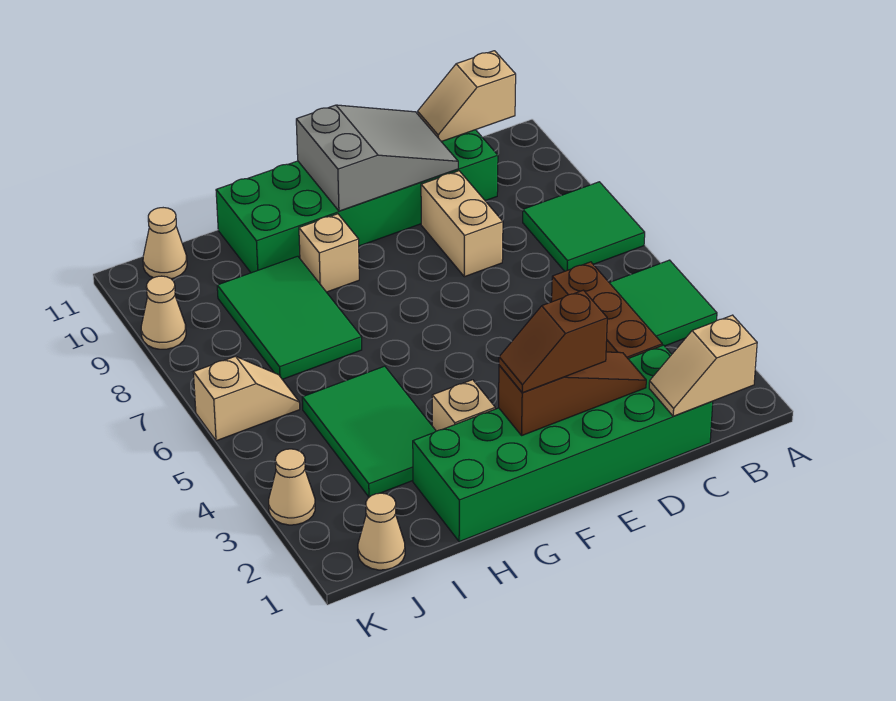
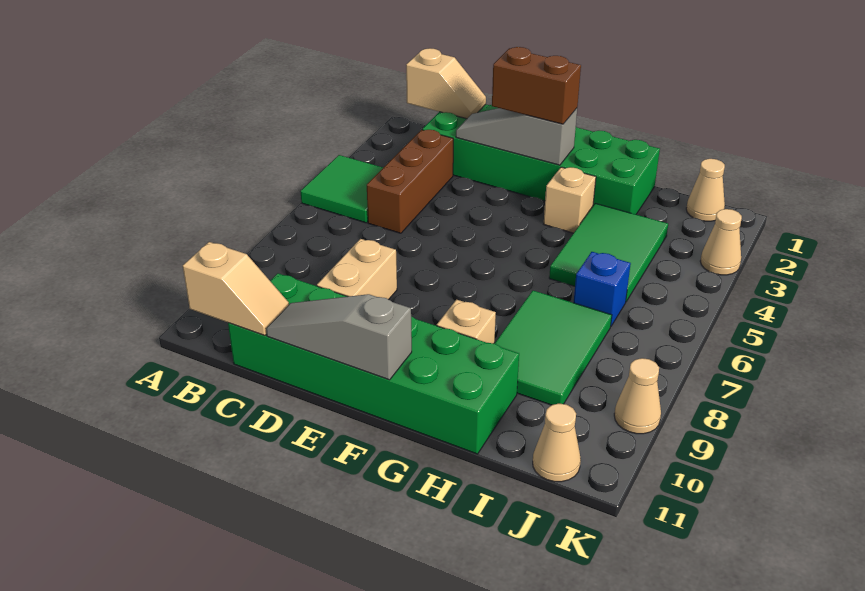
green 2x2 tile [523,182,645,271] -> none
brown 1x3 slope [499,352,646,436] -> grey 1x3 slope [456,108,577,165]
grey 2x3 slope [296,105,458,211] -> grey 1x3 slope [266,294,412,380]
brown 1x2 slope [499,290,607,393] -> brown 1x2 brick [492,47,581,124]
none -> blue 1x1 brick [573,252,631,326]
tan 1x2 slope [193,356,300,441] -> none

